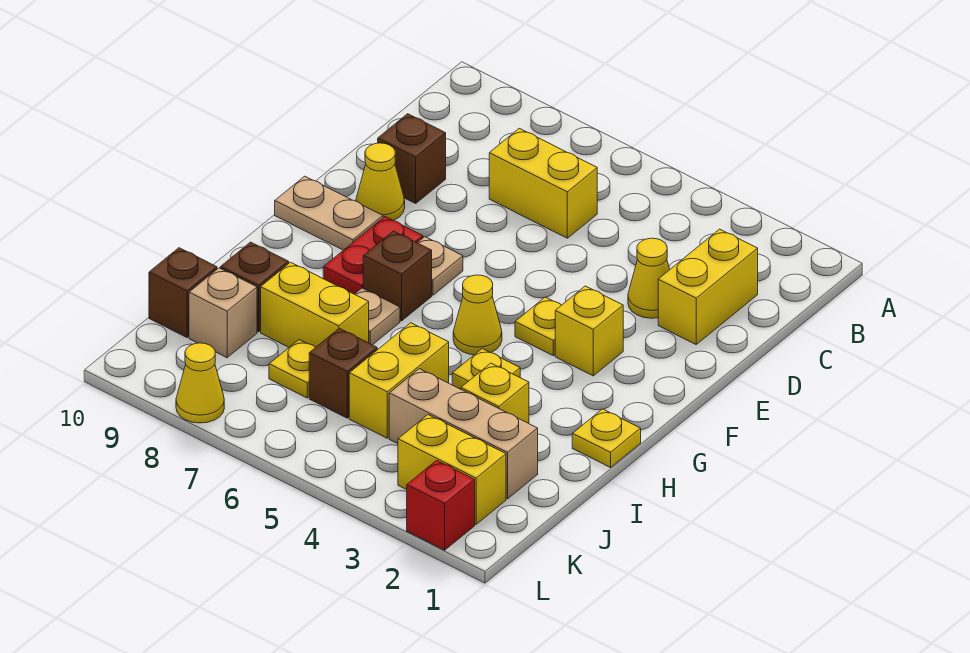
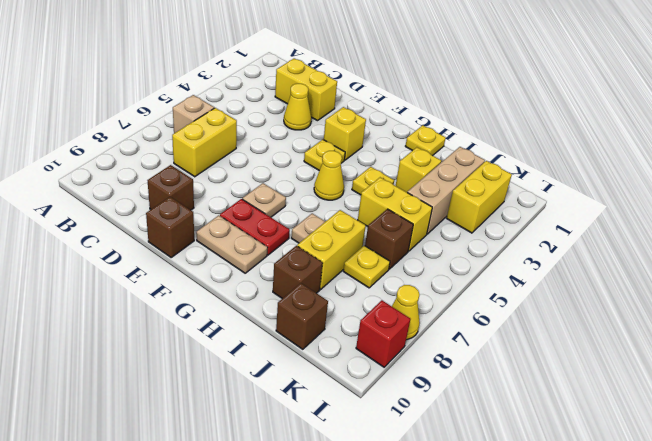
yellow 1x1 cone [356,143,405,221] -> none
tan 1x2 plate [275,176,383,250] -> tan 1x2 plate turned to [196,215,268,273]
brown 1x1 brick [363,231,432,321] -> brown 1x1 brick moved to [146,197,194,257]
tan 1x1 brick [189,268,257,358] -> tan 1x1 brick moved to [173,95,214,133]
red 1x1 brick [407,460,475,550] -> red 1x1 brick moved to [356,300,411,367]

